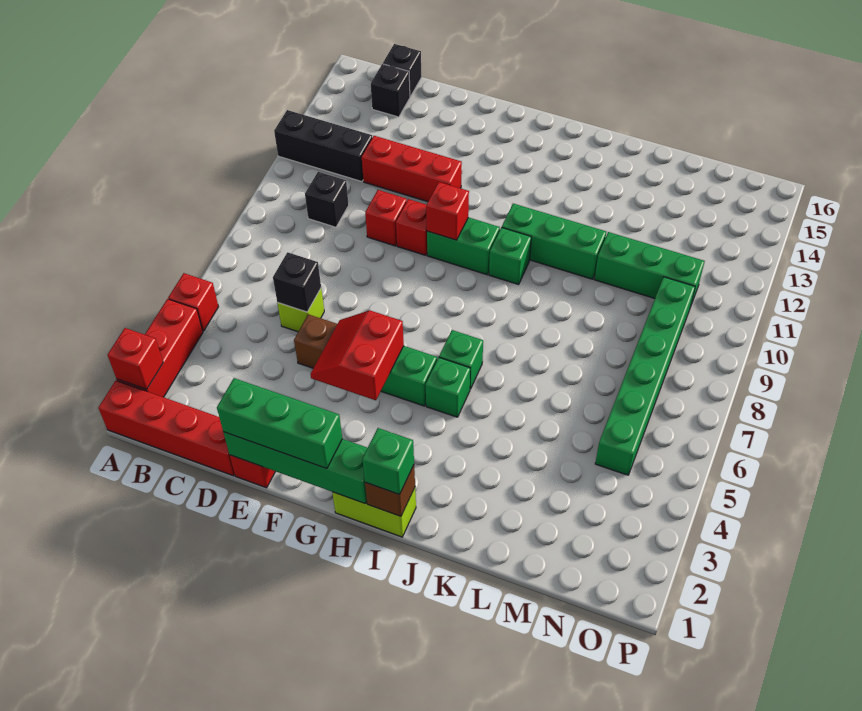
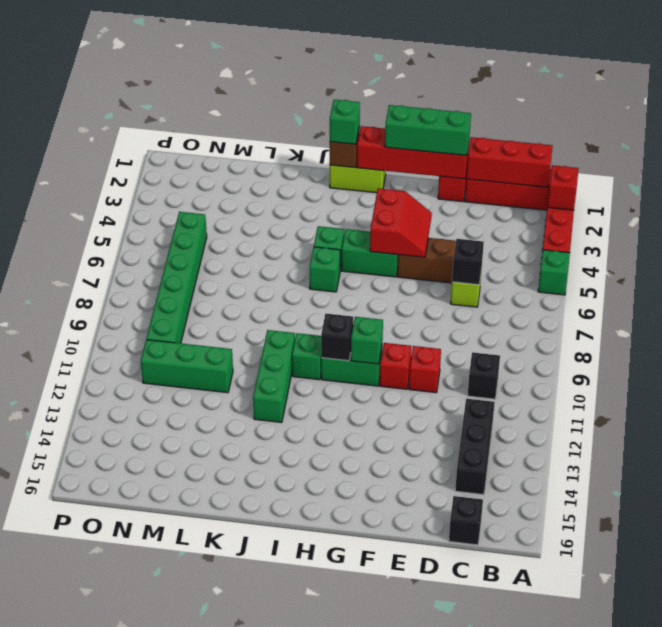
red 1x1 brick [168,273,218,331] -> green 1x1 brick [538,250,570,295]
black 1x3 brick [274,110,372,182] -> black 1x3 brick turned to [455,399,495,495]
black 1x1 brick [371,64,410,117] -> black 1x1 brick moved to [321,314,353,361]
red 1x3 brick [362,136,462,202] -> red 1x3 brick moved to [467,137,553,187]
green 1x4 brick [223,432,367,504] -> red 1x4 brick [357,126,469,179]
red 1x1 brick [426,182,469,240] -> green 1x1 brick [351,317,383,364]
green 1x3 brick [502,204,606,279] -> green 1x3 brick turned to [253,330,295,422]

